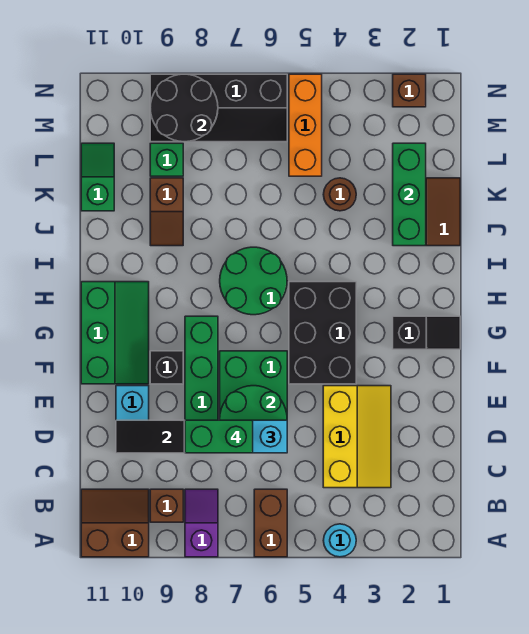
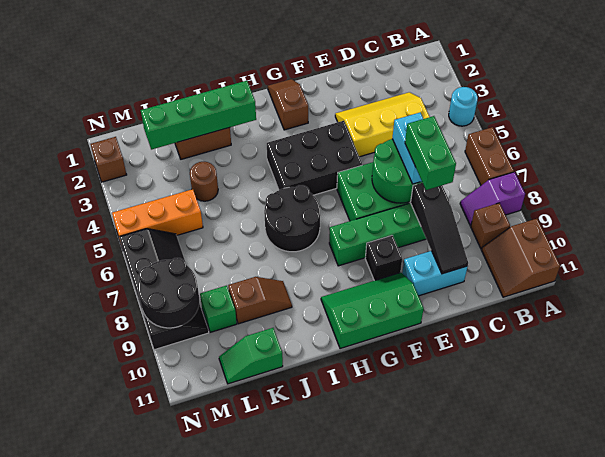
brown 1x2 brick [254,489,287,557] -> brown 1x2 brick turned to [465,127,514,185]
black 1x2 slope [393,316,460,349] -> brown 1x2 slope [268,79,308,130]
green 2x2 round brick [220,247,287,315] -> black 2x2 round brick [264,185,320,252]
green 1x3 brick [393,143,426,246] -> green 1x4 brick [141,81,256,150]

